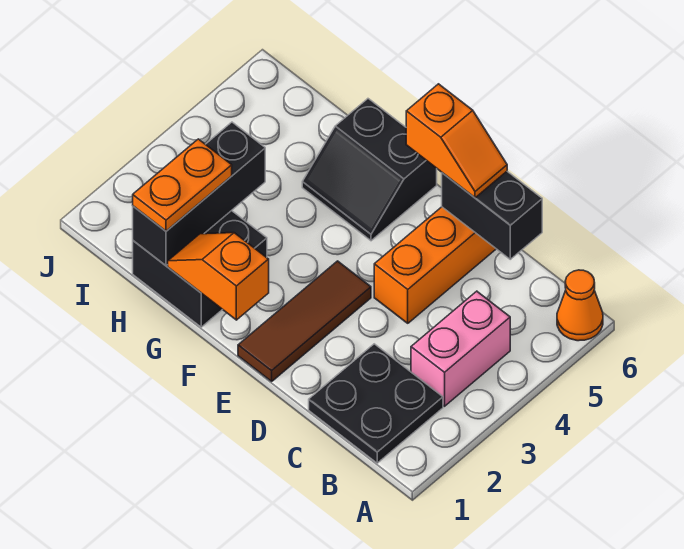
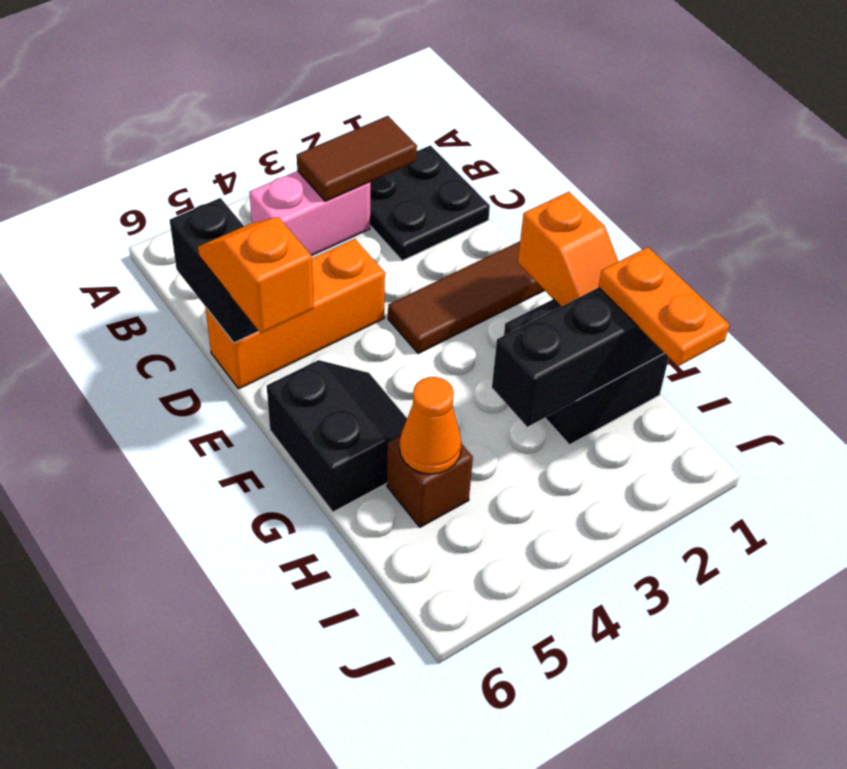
orange 1x1 cone [557,270,603,341] -> orange 1x1 cone moved to [400,377,462,474]
none -> brown 1x2 tile [297,116,417,201]
orange 1x2 plate [133,139,232,231] -> orange 1x2 plate turned to [599,247,729,366]
none -> brown 1x1 brick [387,436,473,527]

